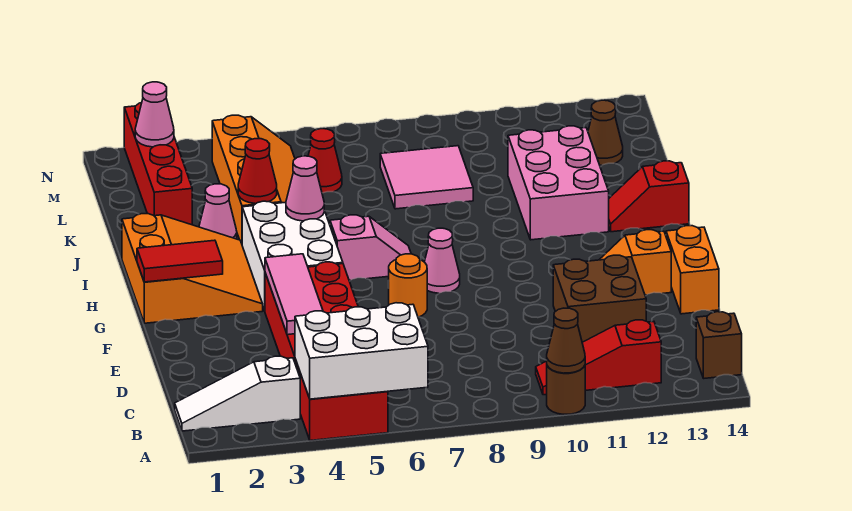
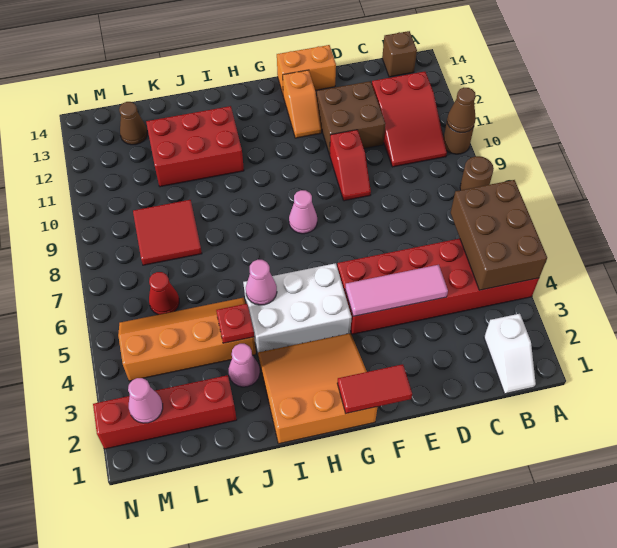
white 2x3 brick [295,303,428,399] -> brown 2x3 brick [451,180,547,290]
none -> brown 1x1 round brick [460,156,494,190]
white 1x3 slope [175,356,300,431] -> white 1x2 slope [484,314,536,394]
red 1x3 slope [536,320,661,395] -> red 2x3 slope [372,72,447,167]
orange 1x1 round brick [388,254,427,317] -> none
red 1x2 tile [137,240,223,282] -> red 1x2 tile turned to [337,364,412,413]
pink 1x2 slope [330,215,411,280] -> none
pink 2x3 brick [508,126,609,240] -> red 2x3 brick [146,106,244,187]
red 1x2 slope [609,161,689,232] -> red 1x2 slope moved to [330,130,371,201]
red 1x1 cone [238,139,277,204] -> red 1x1 plate [216,304,254,343]
pink 2x2 tile [380,146,473,209] -> red 2x2 tile [133,200,202,265]

